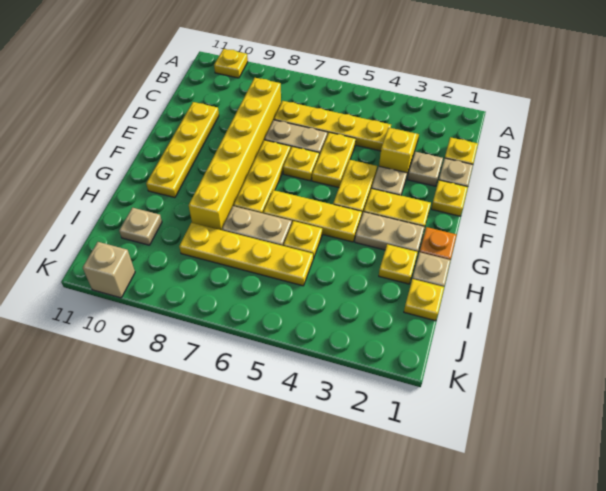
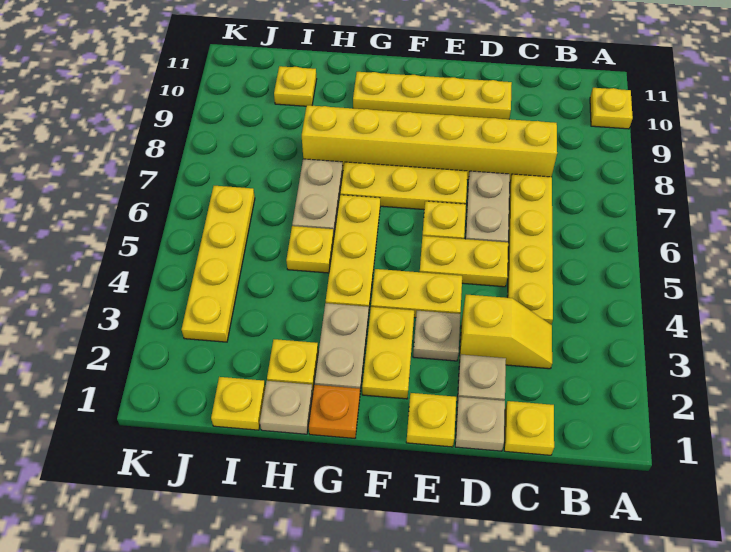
yellow 1x4 plate [179,223,313,286] -> yellow 1x4 plate moved to [182,186,255,342]
tan 1x1 plate [119,208,162,245] -> yellow 1x1 plate [274,66,317,106]
tan 1x1 brick [83,242,135,298] -> none

